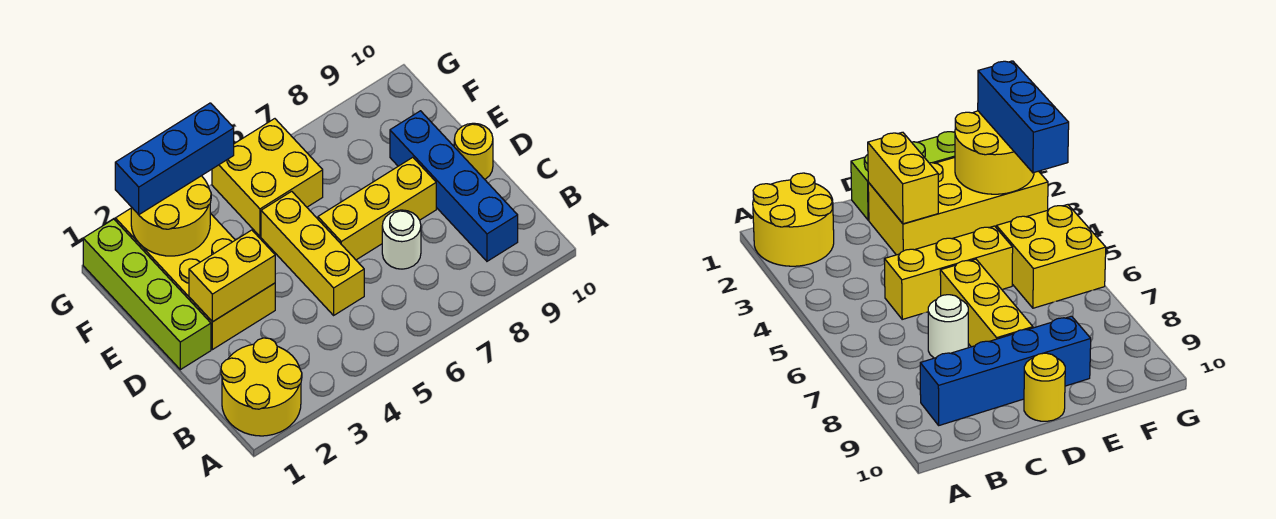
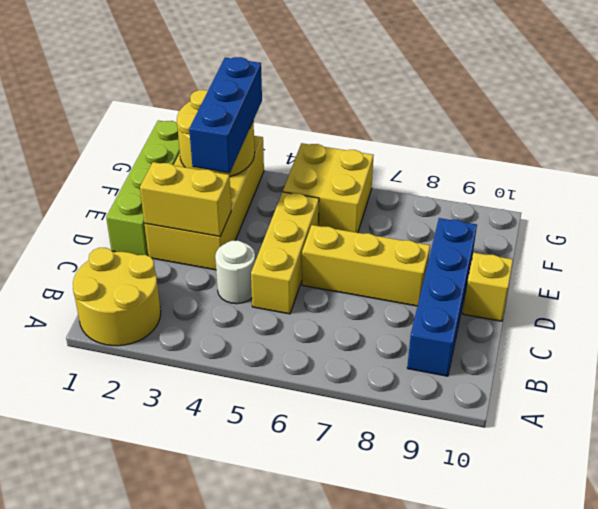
white 1x1 round brick [382,210,421,269] -> white 1x1 round brick moved to [215,241,255,304]
yellow 1x1 round brick [454,123,493,179] -> yellow 1x1 brick [463,253,513,321]
blue 1x3 brick [115,103,234,215] -> blue 1x3 brick turned to [189,57,262,173]

